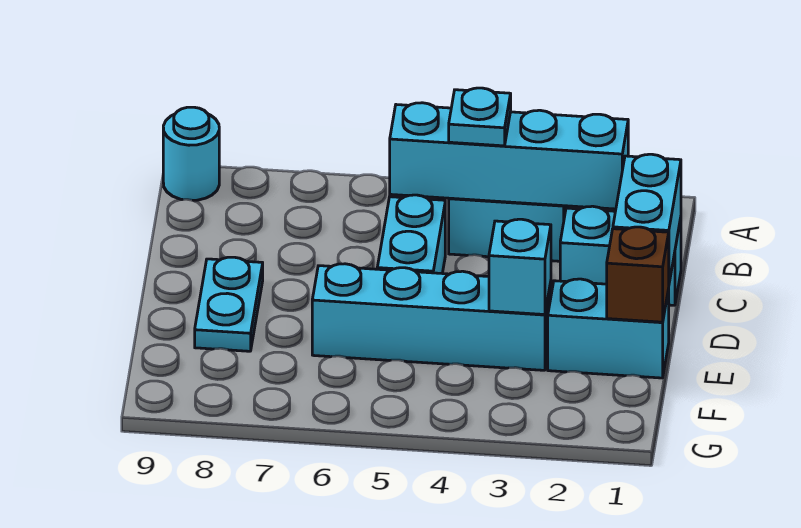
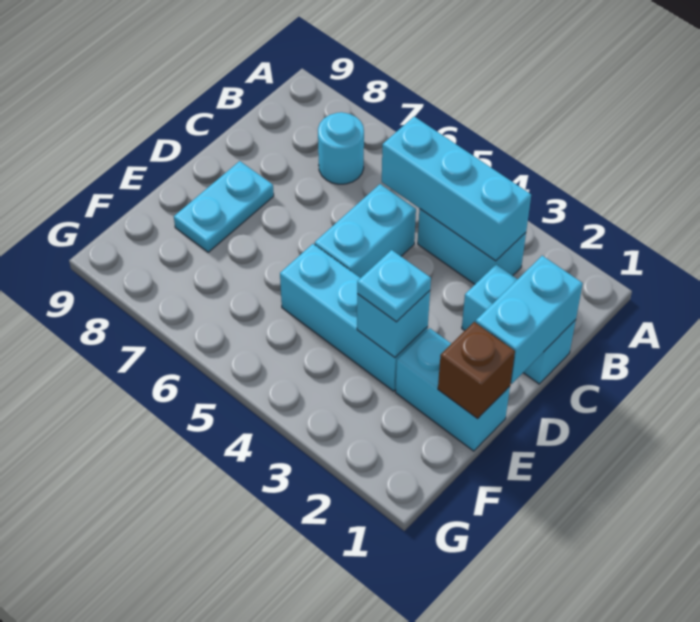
cyan 1x1 round brick [163,107,219,200] -> cyan 1x1 round brick moved to [318,112,364,184]
cyan 1x4 brick [390,103,628,209] -> cyan 1x3 brick [382,117,531,261]
cyan 1x1 plate [449,88,511,146] -> cyan 1x1 plate moved to [357,250,431,322]
cyan 1x4 brick [312,264,551,370] -> cyan 1x3 brick [280,244,428,391]

